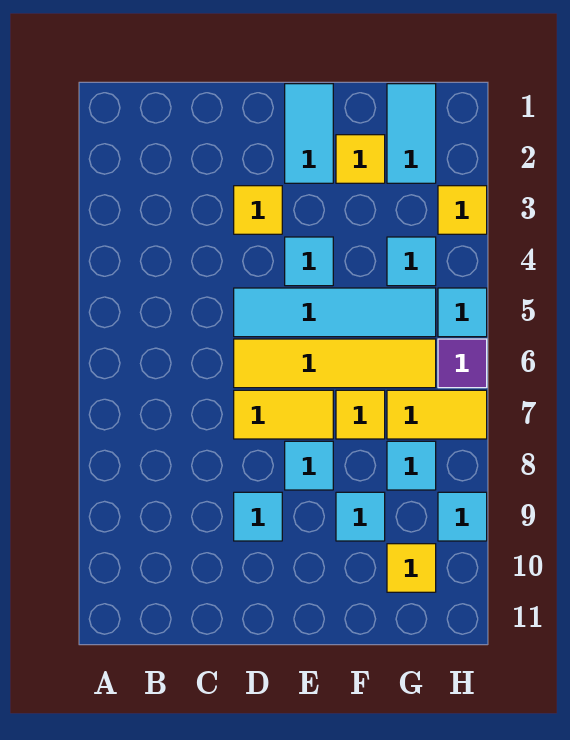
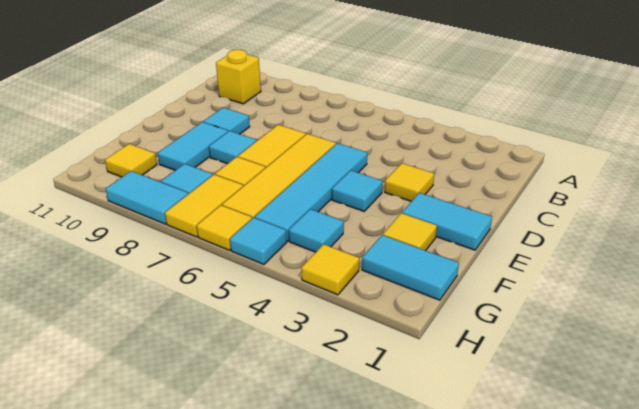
none -> yellow 1x1 brick [216,50,261,104]
cyan 1x1 tile [336,492,385,541] -> cyan 1x2 tile [158,122,228,170]
purple 1x1 tile [438,339,487,388] -> yellow 1x1 tile [197,205,252,250]
cyan 1x1 tile [438,492,487,541] -> cyan 1x2 tile [106,171,188,224]

